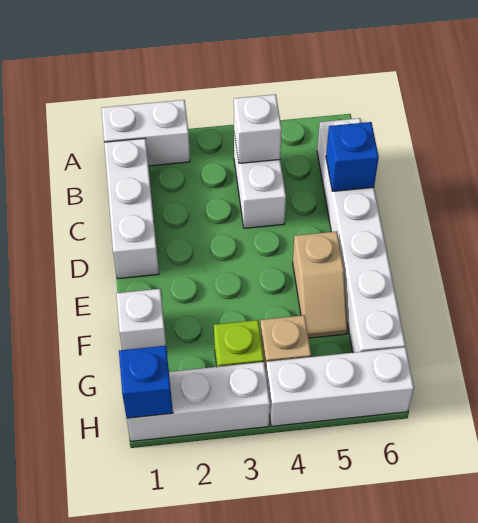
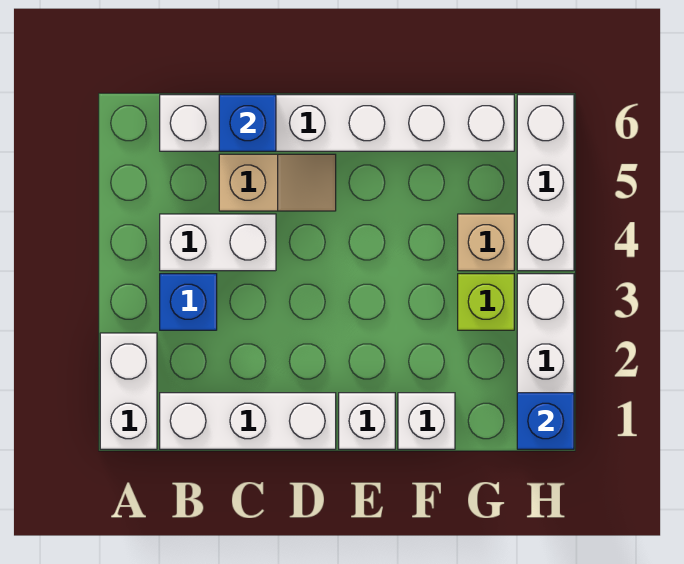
none -> blue 1x1 brick [160,274,217,330]
white 1x1 brick [234,94,282,163] -> white 1x1 brick moved to [339,393,395,449]
tan 1x2 slope [293,231,348,338] -> tan 1x2 slope moved to [219,154,336,211]

